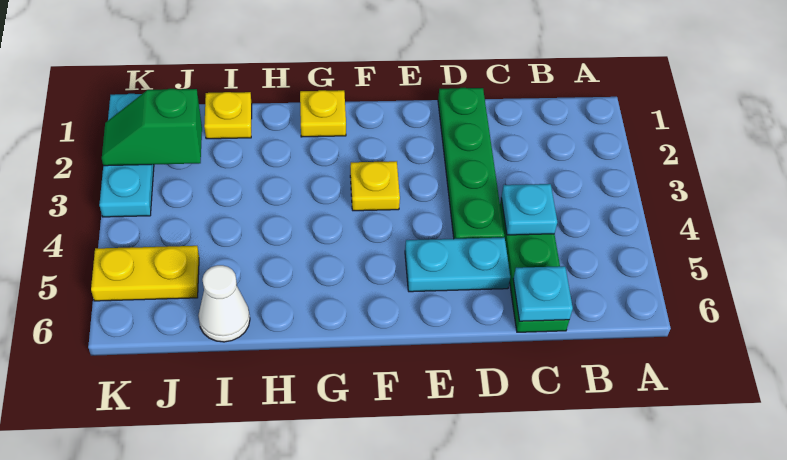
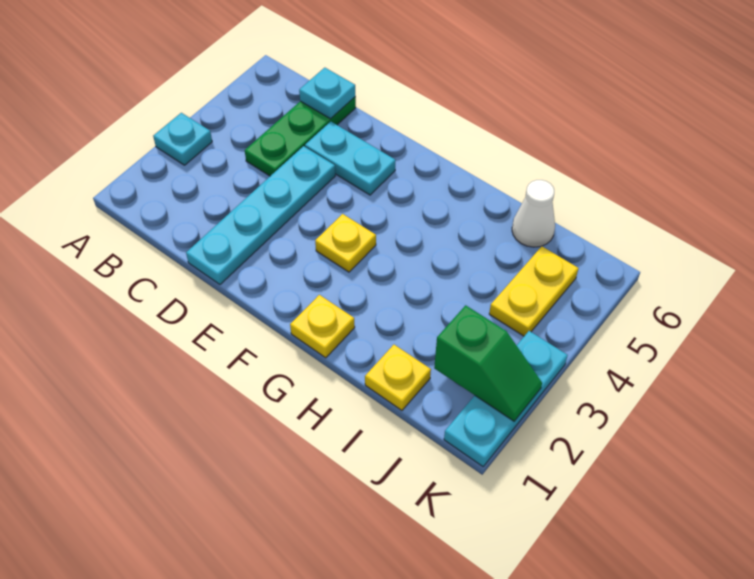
cyan 1x1 plate [501,184,557,235] -> cyan 1x1 plate moved to [153,113,212,165]
green 1x4 plate [438,88,504,239] -> cyan 1x4 plate [186,146,335,284]
yellow 1x2 plate [91,246,199,301] -> yellow 1x2 plate turned to [489,246,578,336]

